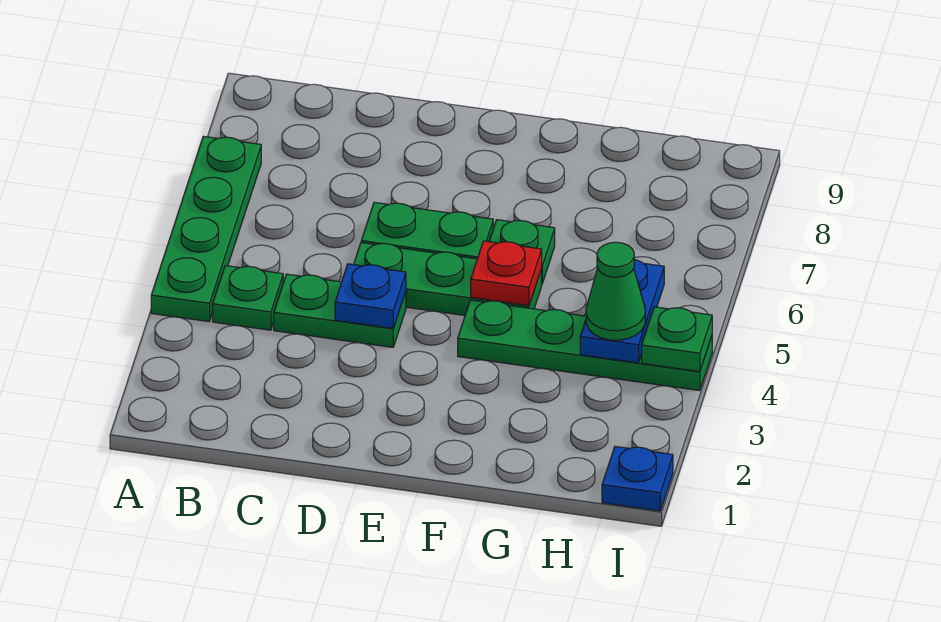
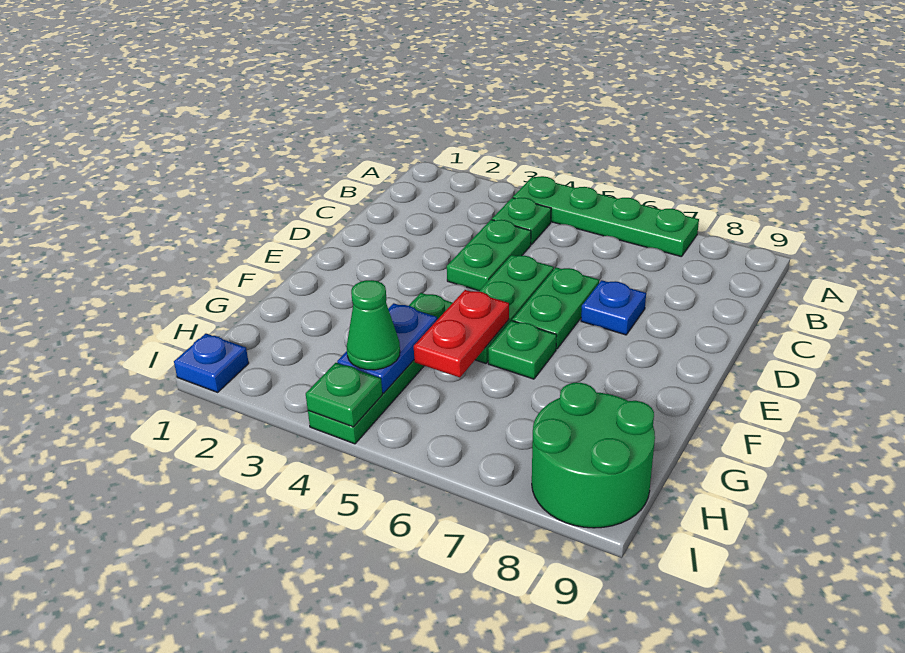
blue 1x1 plate [335,264,406,328] -> blue 1x1 plate moved to [581,280,646,335]
red 1x1 plate [471,241,542,306] -> red 1x2 plate [414,290,509,377]
blue 1x2 plate [580,260,664,363] -> blue 1x2 plate turned to [337,303,437,393]
none -> green 2x2 round brick [532,383,655,528]

